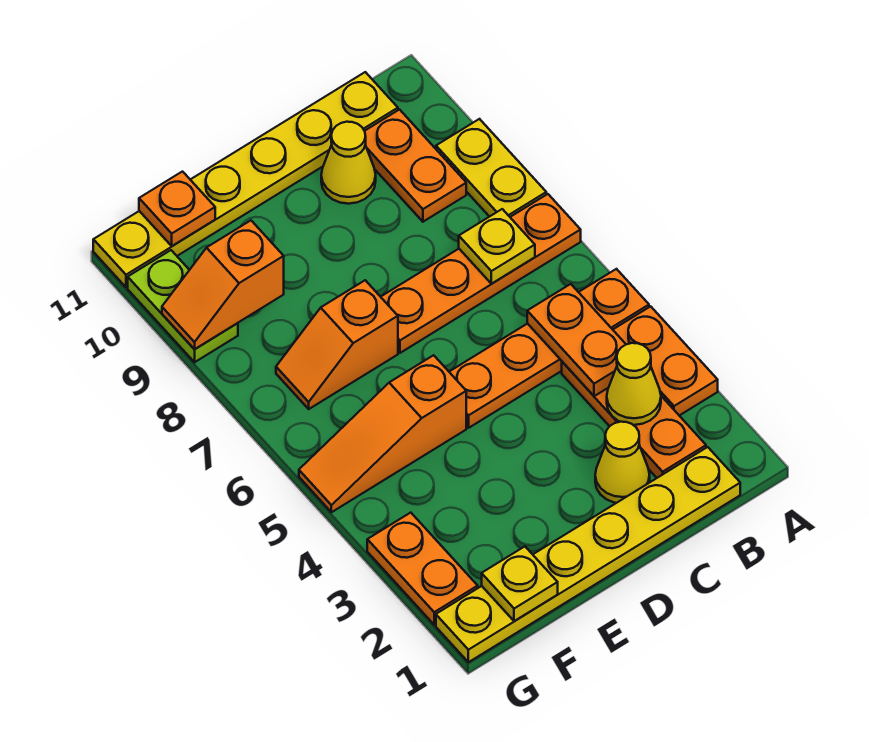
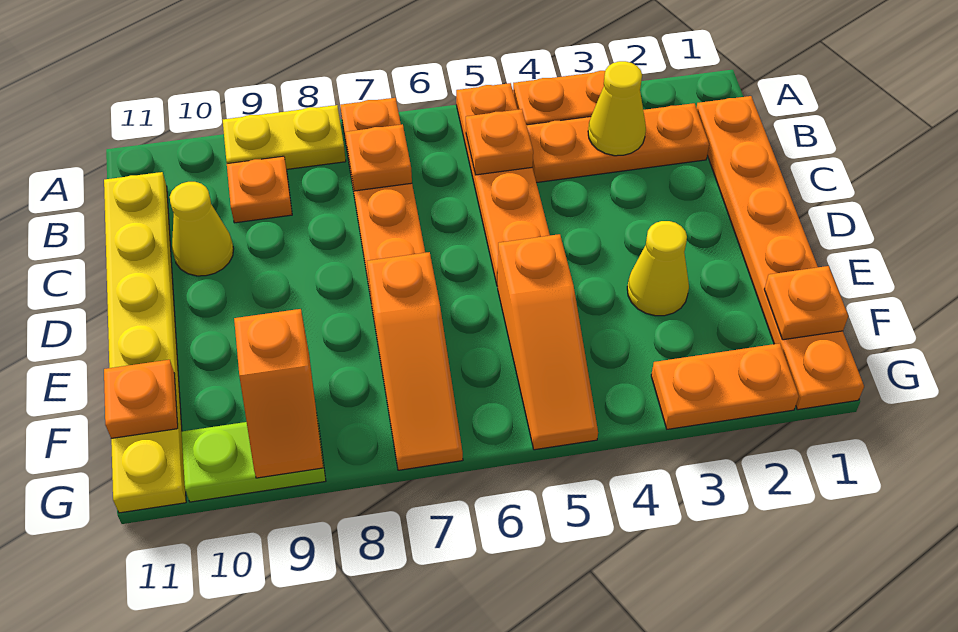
yellow 1x6 plate [436,447,740,662] -> orange 1x6 plate [696,96,864,410]
orange 1x2 plate [527,284,626,396] -> orange 1x1 plate [466,109,533,175]
yellow 1x1 plate [459,209,535,284] -> orange 1x1 plate [345,124,412,191]
orange 1x2 plate [365,110,466,222] -> orange 1x1 plate [227,156,292,223]
yellow 1x1 cone [595,422,650,503] -> yellow 1x1 cone moved to [627,221,689,316]
orange 1x2 slope [276,280,398,409] -> orange 1x3 slope [367,252,463,470]
yellow 1x1 plate [482,547,558,621] -> orange 1x1 plate [764,266,848,340]

